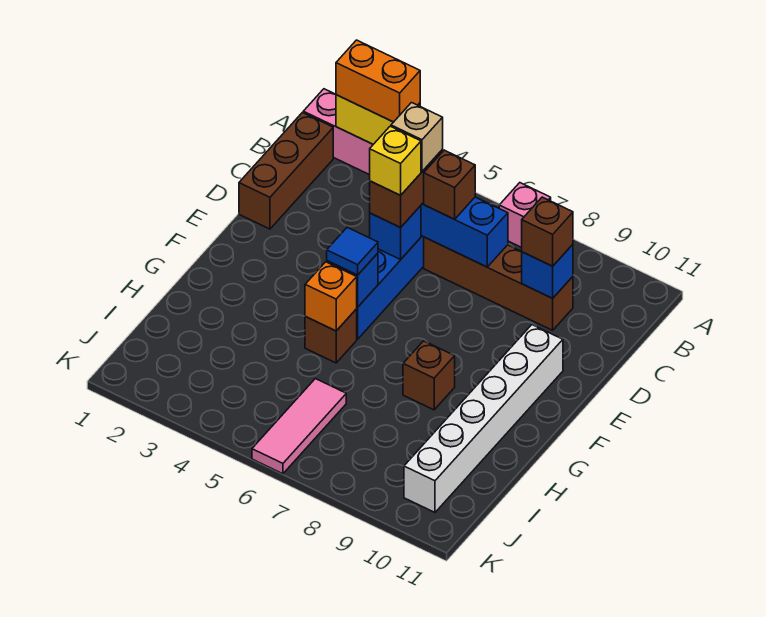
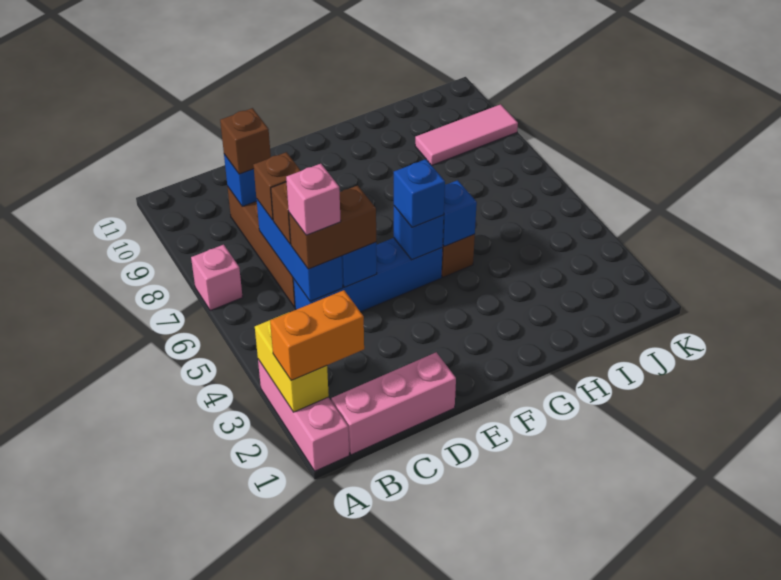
orange 1x2 brick [336,40,420,122] -> orange 1x2 brick turned to [270,290,364,381]
brown 1x3 brick [239,113,333,229] -> pink 1x3 brick [331,352,456,455]
tan 1x1 brick [391,103,443,171] -> pink 1x1 brick [286,164,341,235]
yellow 1x1 brick [370,126,421,195] -> none
white 1x6 brick [404,325,563,512] -> none
blue 1x1 tile [327,227,378,275] -> blue 1x1 brick [394,159,445,227]
orange 1x1 brick [305,262,357,331] -> blue 1x1 brick [443,180,477,246]
brown 1x1 brick [403,341,455,410] -> brown 1x1 brick moved to [253,152,301,220]
pink 1x3 tile [252,379,346,474] -> pink 1x3 tile moved to [415,104,518,165]

